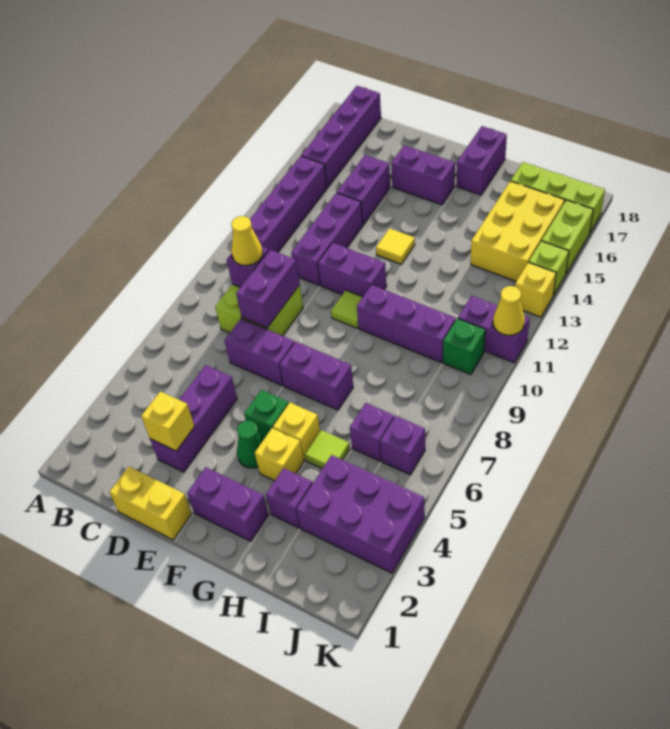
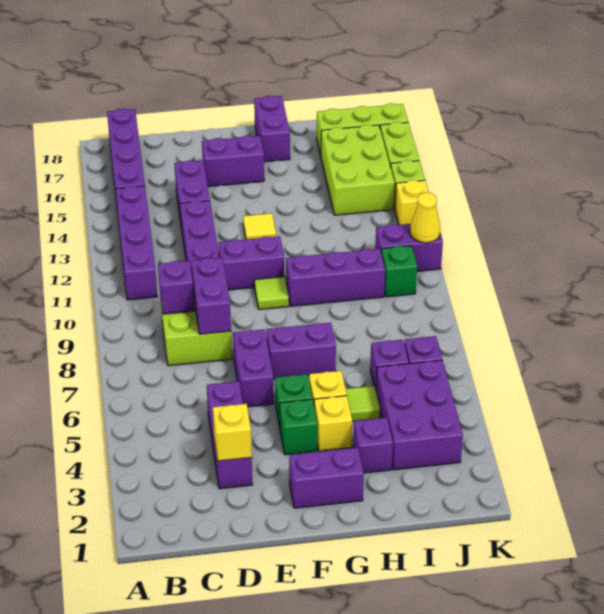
yellow 1x1 cone [231,216,263,265] -> none
yellow 1x2 brick [110,467,192,540] -> none
purple 1x2 brick [224,319,295,385] -> purple 1x2 brick turned to [233,329,274,407]
green 1x1 cone [237,421,264,468] -> green 1x1 brick [280,399,317,455]
purple 2x3 brick [296,455,425,573] -> purple 2x3 brick turned to [376,360,463,470]
yellow 2x3 brick [471,181,565,281] -> lime 2x3 brick [321,125,394,215]

